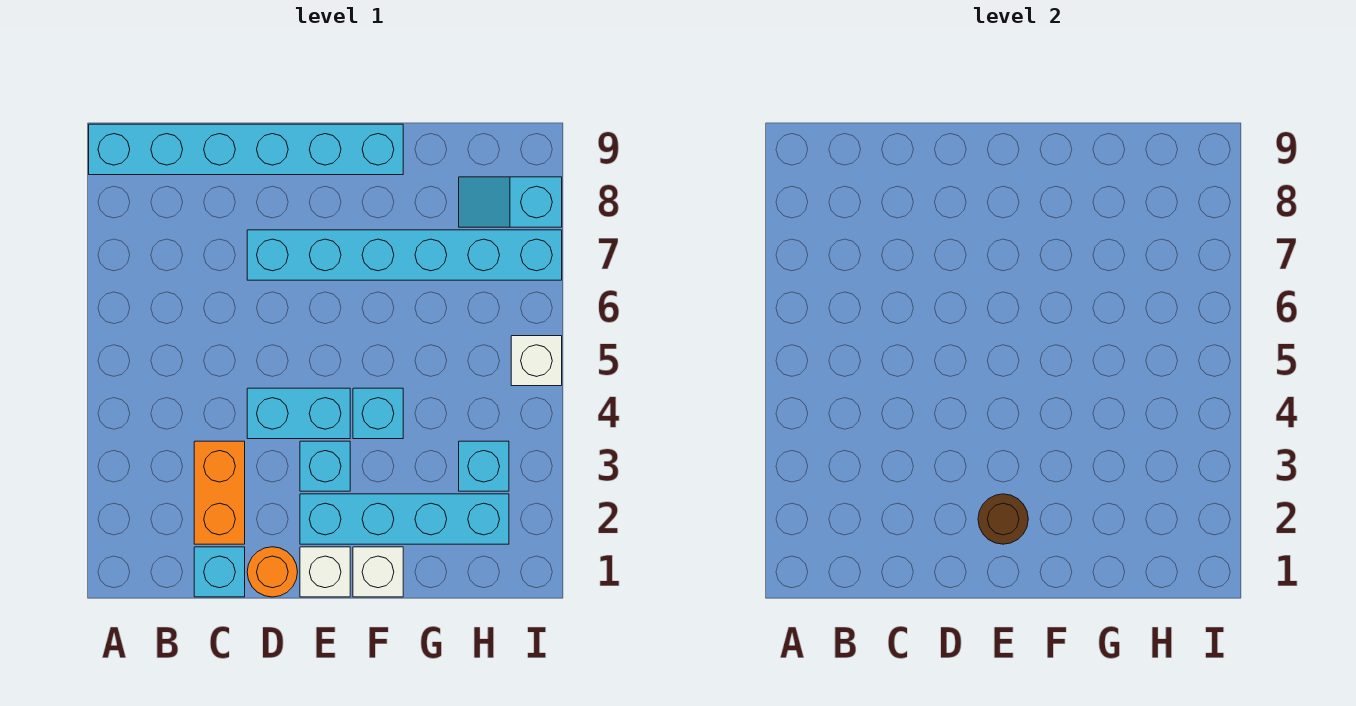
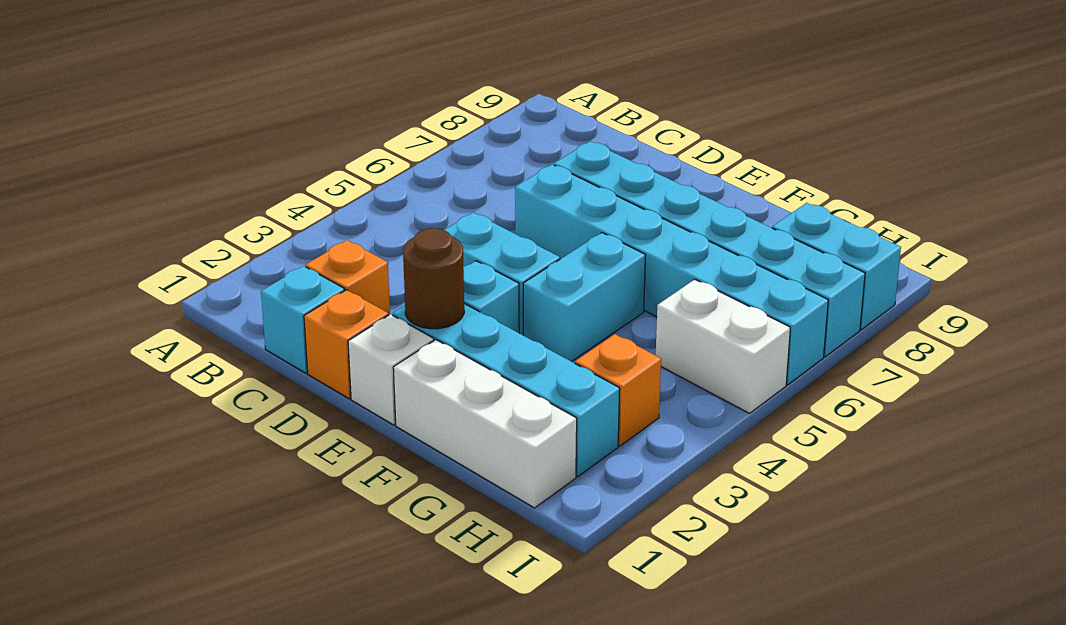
cyan 1x6 brick [89,124,403,175] -> cyan 1x6 brick moved to [515,164,828,385]
orange 1x2 brick [194,441,245,544] -> orange 1x1 brick [306,240,390,315]
orange 1x1 round brick [247,547,297,597] -> orange 1x1 brick [304,290,389,399]
white 1x1 brick [353,547,403,597] -> white 1x3 brick [393,340,577,508]
cyan 1x1 brick [353,388,403,439] -> cyan 1x2 brick [523,233,645,362]
cyan 1x1 brick [459,441,509,491] -> orange 1x1 brick [575,334,661,446]
cyan 1x2 slope [459,177,562,227] -> cyan 1x2 brick [772,203,901,330]
white 1x1 brick [511,336,562,386] -> white 1x2 brick [656,279,790,413]

